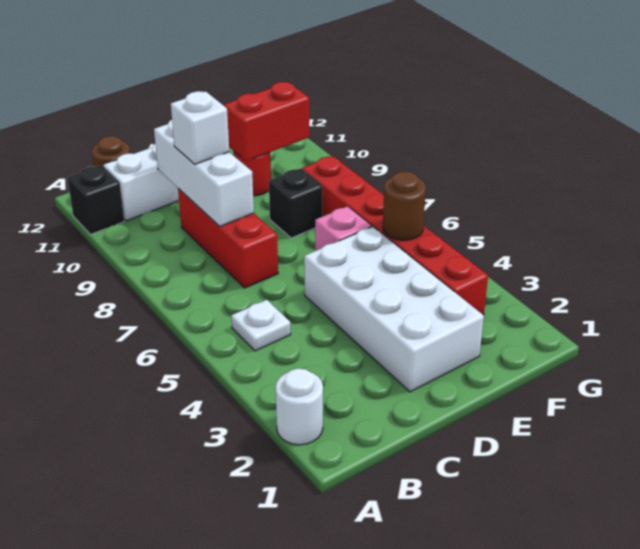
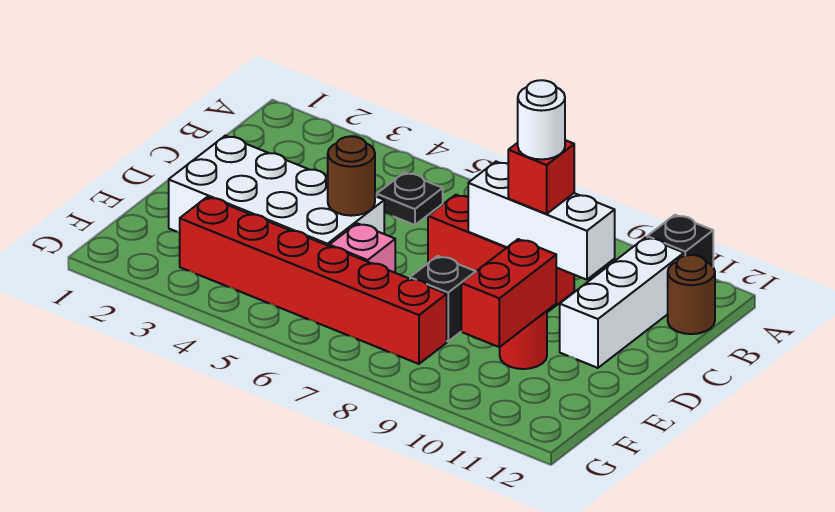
white 1x1 round brick [276,368,323,445] -> white 1x1 round brick moved to [518,80,565,159]
white 1x1 plate [231,300,291,351] -> black 1x1 plate [377,172,443,225]
white 1x1 brick [171,91,229,164] -> red 1x1 brick [508,140,574,214]
brown 1x1 round brick [383,171,426,240] -> brown 1x1 round brick moved to [328,136,375,216]

